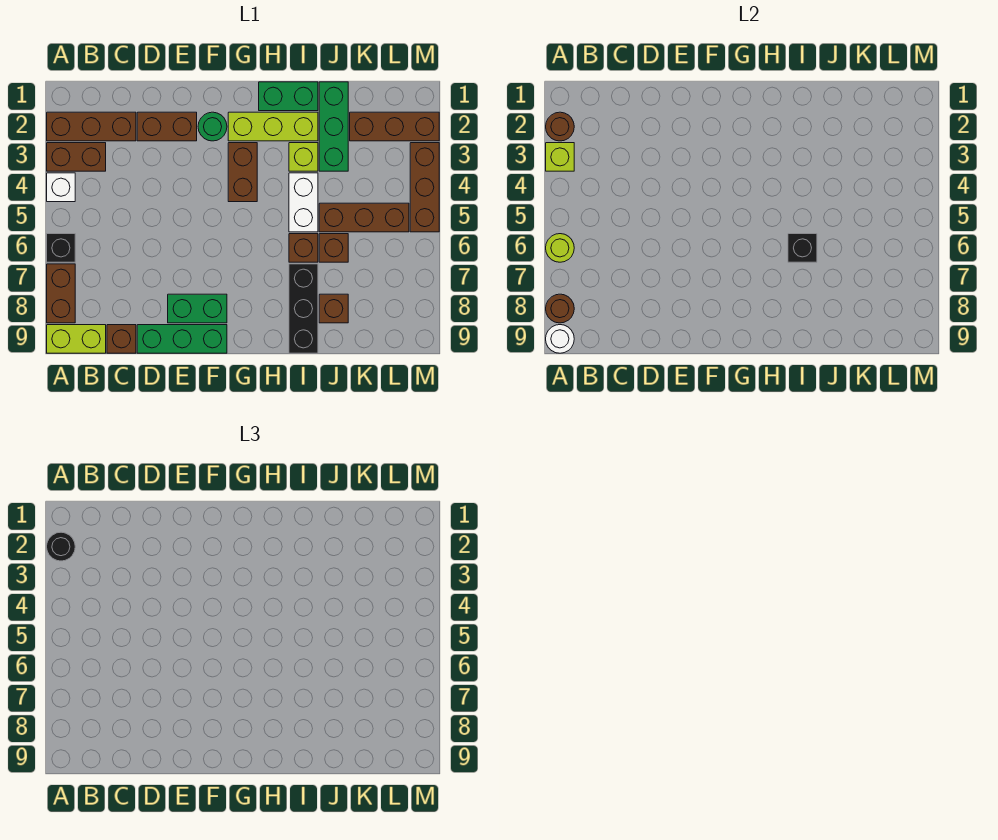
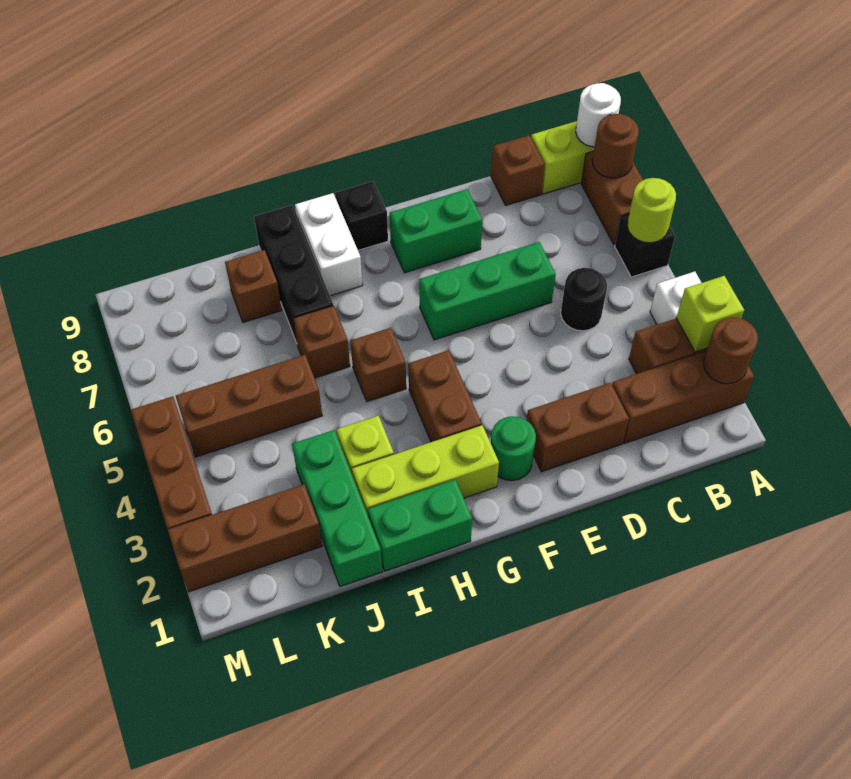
black 1x1 round brick [47,532,75,561] -> black 1x1 round brick moved to [561,268,607,331]
green 1x3 brick [137,325,227,353] -> green 1x3 brick moved to [419,242,556,340]
white 1x2 brick [289,173,318,232] -> white 1x2 brick moved to [295,193,363,296]
black 1x1 brick [788,234,817,262] -> black 1x1 brick moved to [335,181,388,250]
brown 1x1 brick [319,234,348,262] -> brown 1x1 brick moved to [351,328,406,402]

